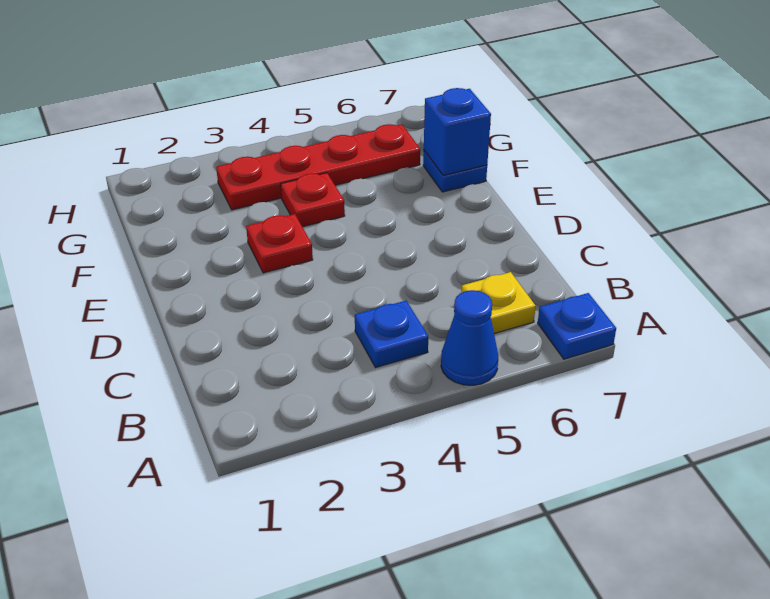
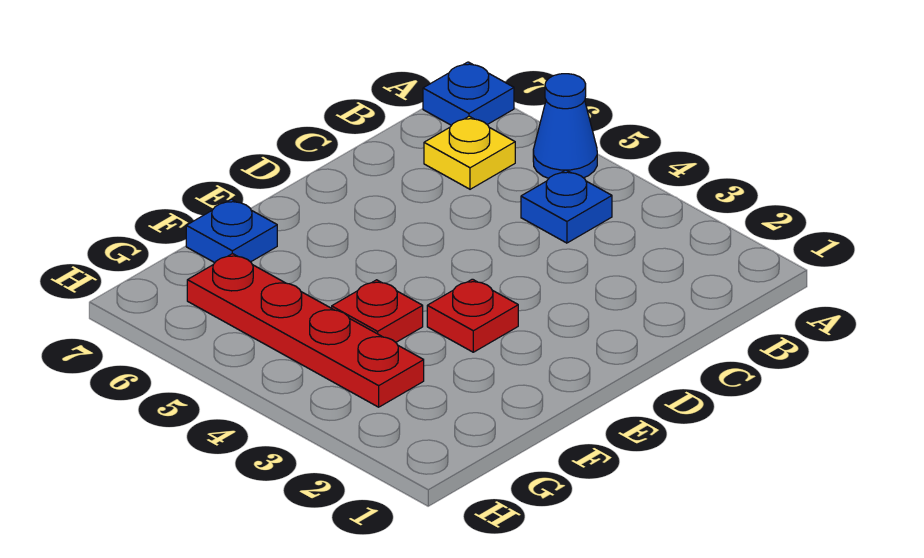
blue 1x1 brick [424,88,491,176] -> none

